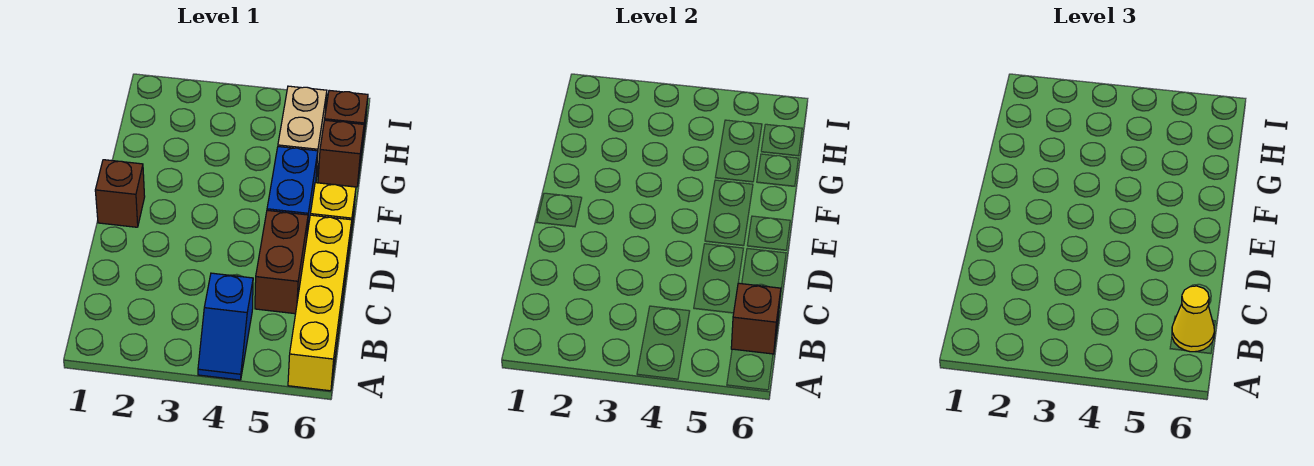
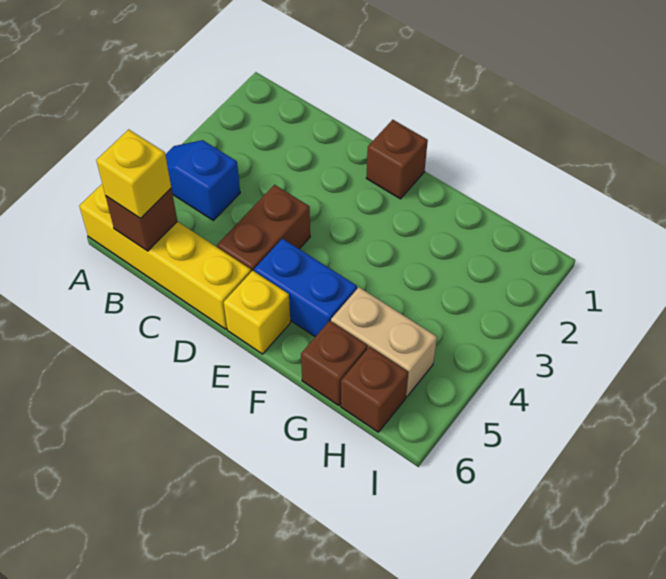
yellow 1x1 cone [1172,286,1214,352] -> yellow 1x1 brick [96,129,171,219]
brown 1x2 brick [255,210,308,314] -> brown 1x2 brick turned to [217,185,310,272]

